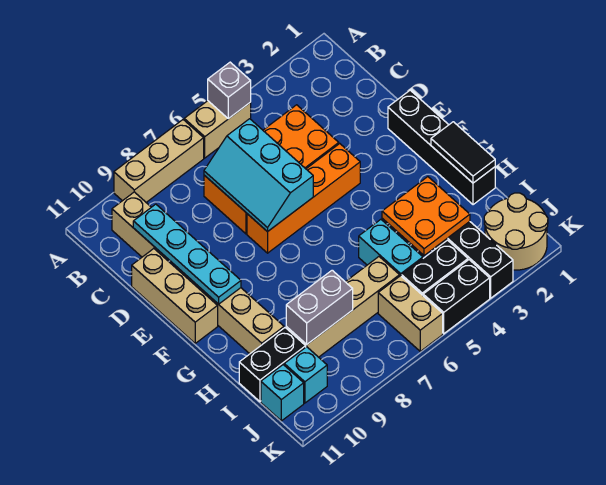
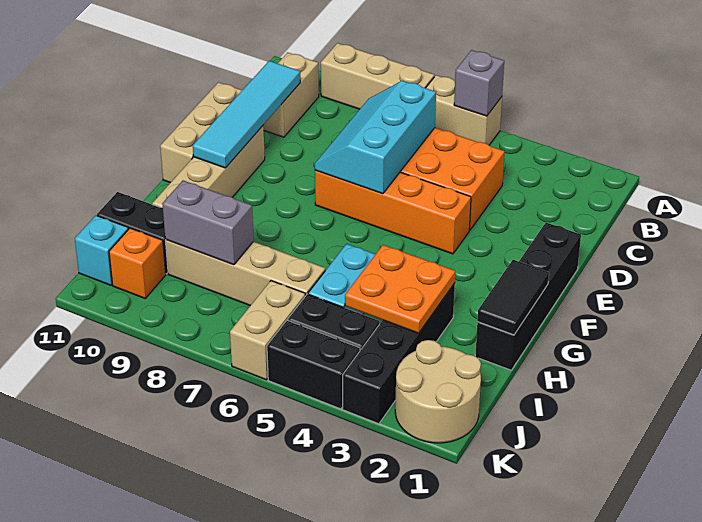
cyan 1x4 plate [133,204,241,304] -> cyan 1x4 tile [193,61,300,168]
cyan 1x1 brick [284,347,327,403] -> orange 1x1 brick [109,228,166,298]

